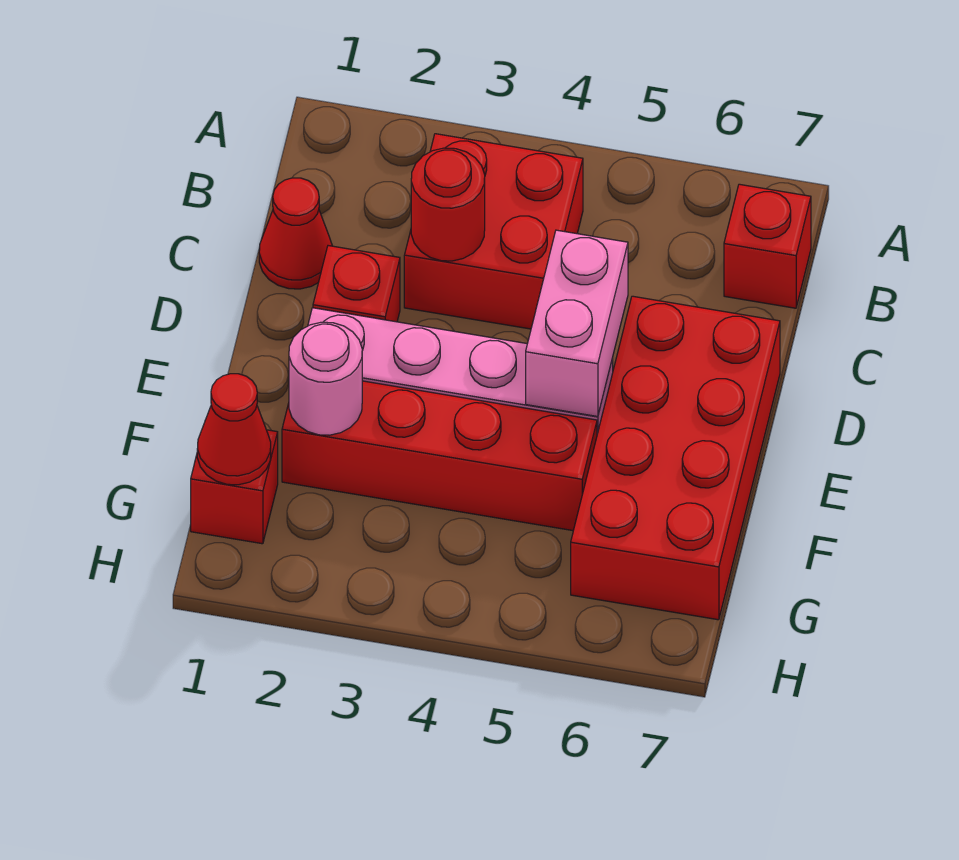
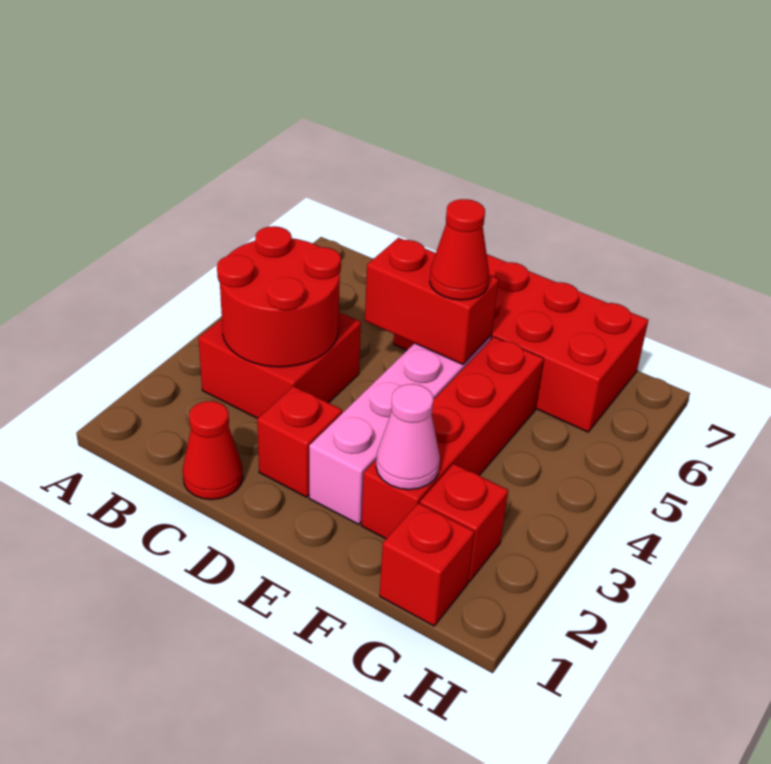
red 1x1 brick [724,184,811,308] -> red 1x1 brick moved to [420,464,508,582]
red 1x1 round brick [411,148,485,261] -> red 2x2 round brick [217,226,341,367]
pink 1x2 brick [526,230,628,417] -> red 1x2 brick [365,238,499,364]
pink 1x1 round brick [289,322,362,435] -> pink 1x1 cone [376,384,440,490]
red 1x1 cone [197,374,271,485] -> red 1x1 cone moved to [430,199,489,300]

